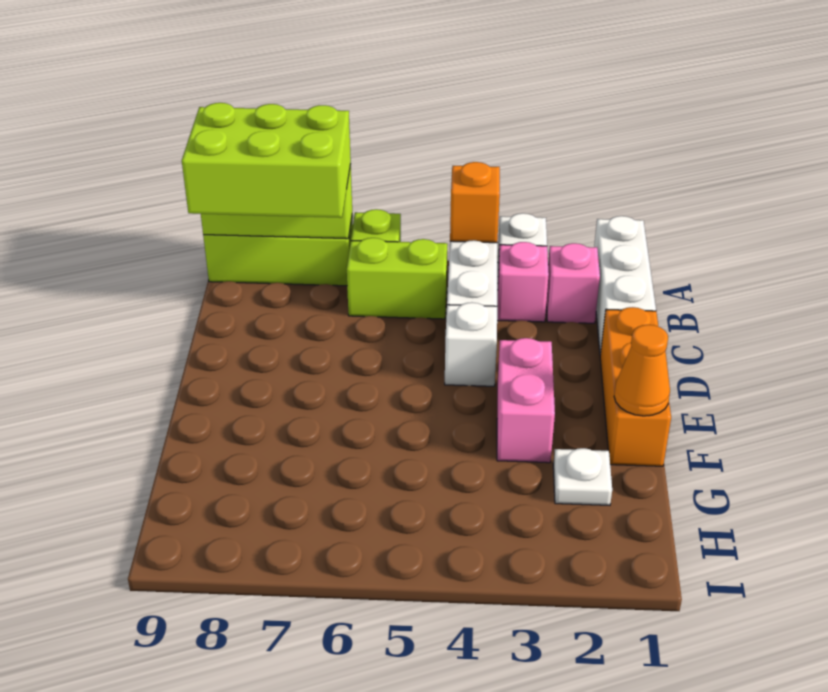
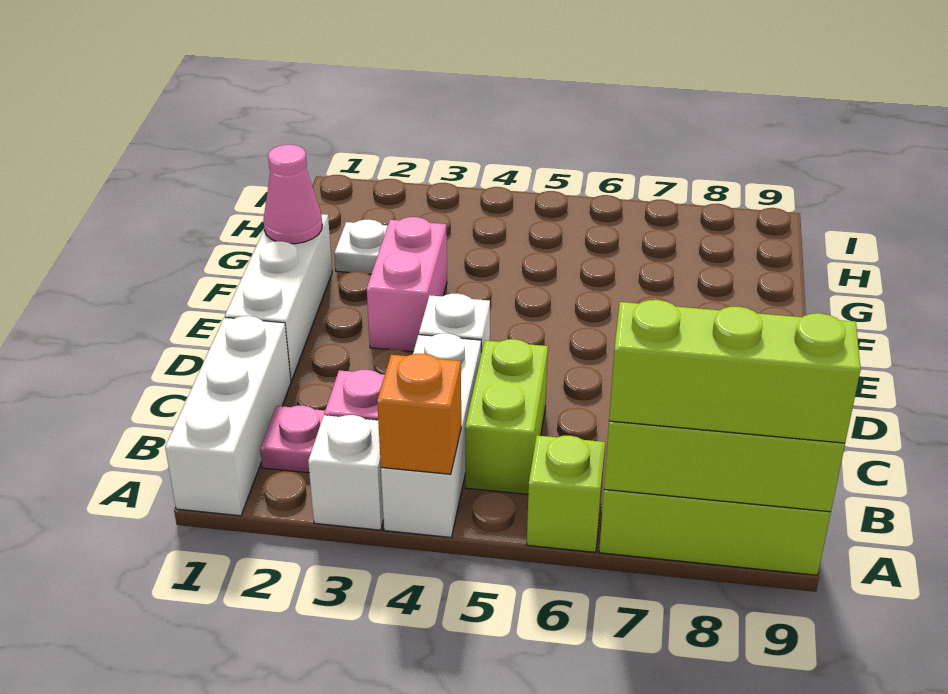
lime 2x3 brick [182,103,351,218] -> lime 1x3 brick [609,300,861,443]
pink 1x1 brick [546,243,600,323] -> pink 1x1 plate [260,406,325,473]
lime 1x2 brick [347,238,448,319] -> lime 1x2 brick turned to [465,339,548,494]
orange 1x3 brick [600,307,671,466] -> white 1x3 brick [225,214,332,381]
orange 1x1 cone [614,325,670,416] -> pink 1x1 cone [263,145,322,244]

